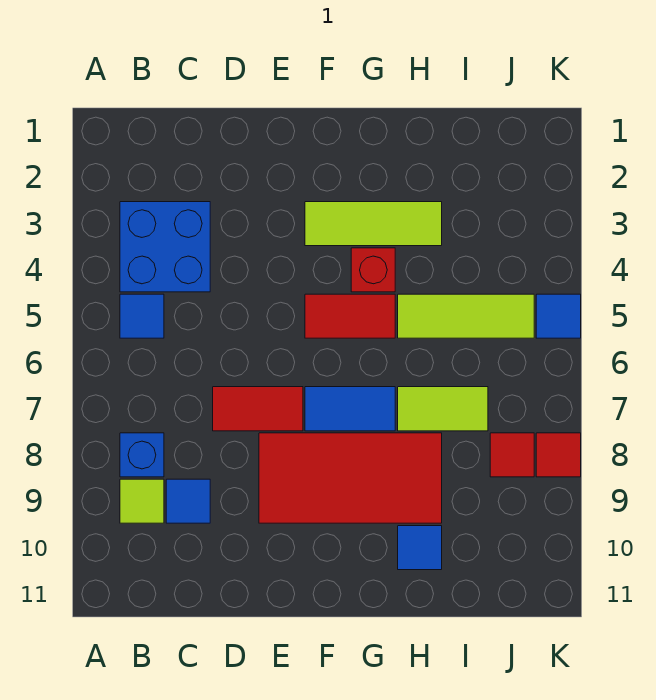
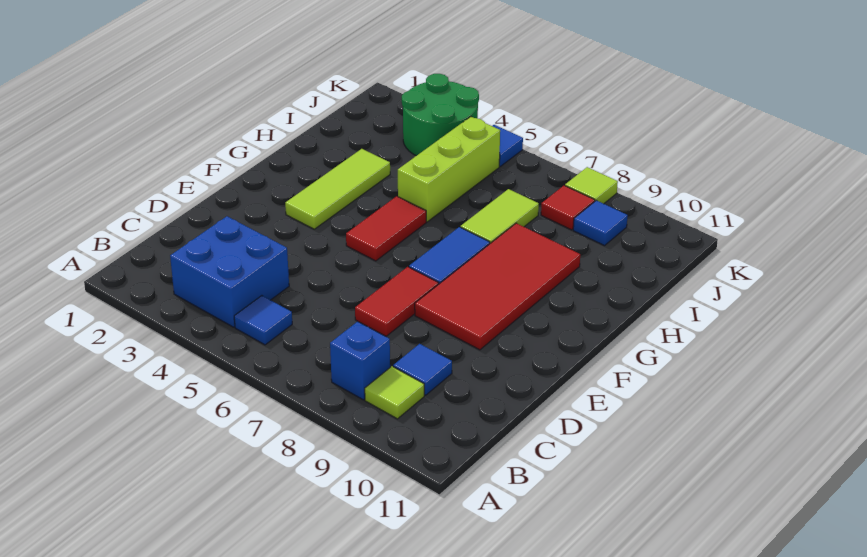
red 1x1 brick [351,248,395,292] -> none
lime 1x3 tile [398,294,534,338] -> lime 1x3 brick [398,117,500,222]
blue 1x1 tile [398,526,442,570] -> blue 1x1 tile moved to [573,200,628,246]
none -> green 2x2 round brick [402,74,479,156]
red 1x1 tile [536,433,581,477] -> lime 1x1 tile [565,167,618,204]

